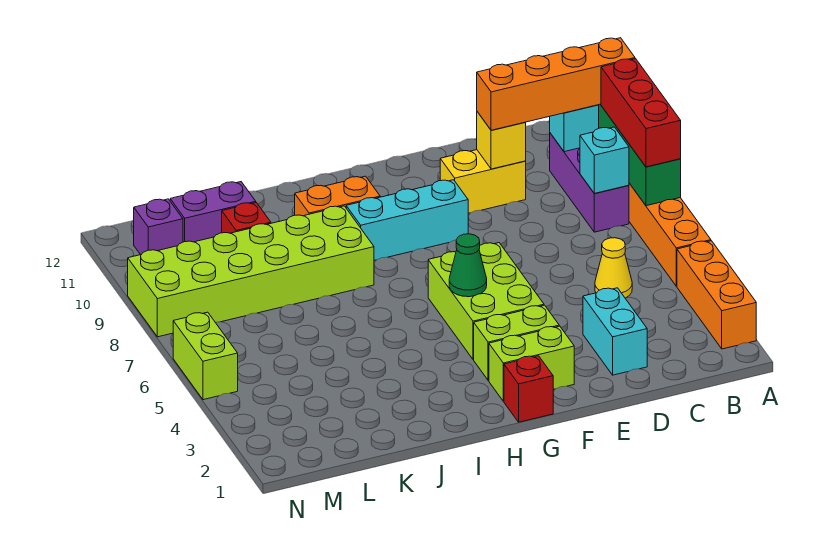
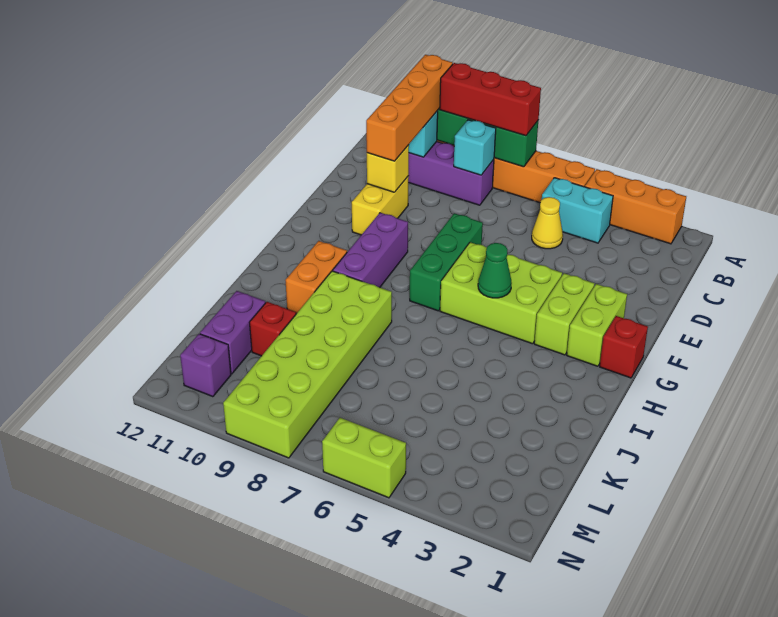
cyan 1x2 brick [583,288,647,375] -> cyan 1x2 brick moved to [542,178,613,243]
none -> green 1x3 brick [410,213,483,311]
cyan 1x3 brick [346,180,468,260] -> purple 1x3 brick [333,213,408,287]

